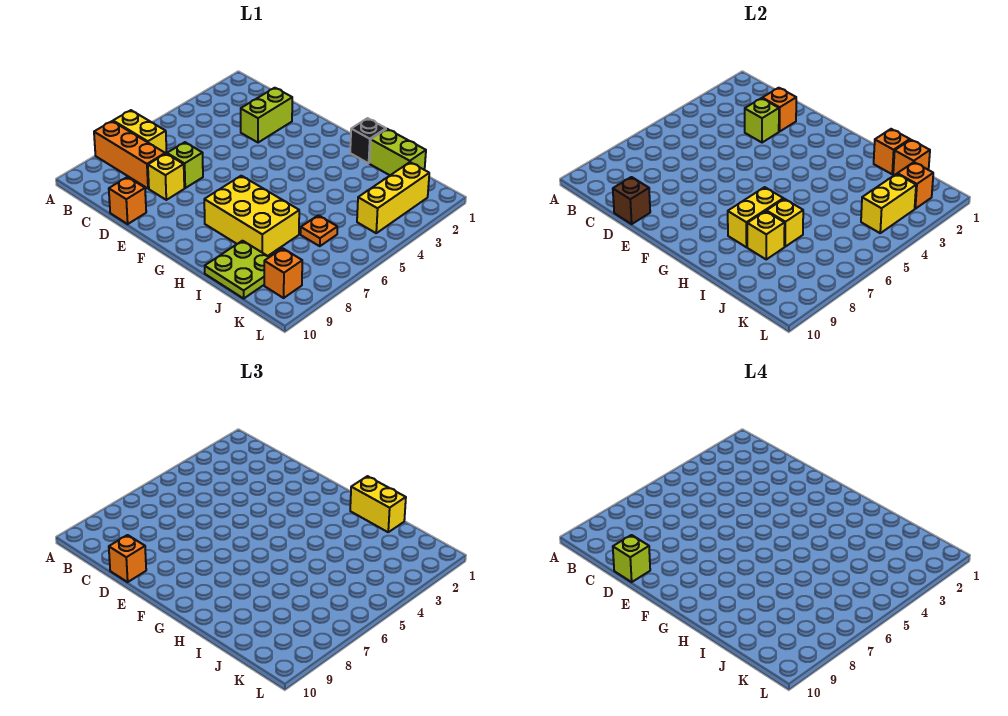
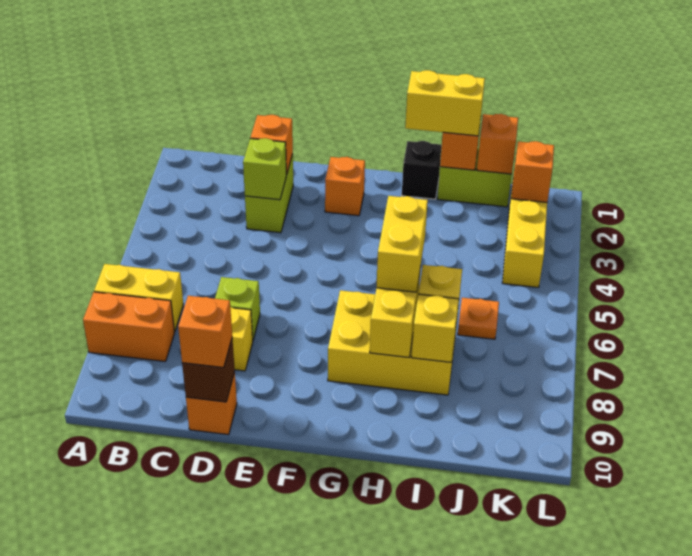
orange 1x3 brick [94,121,165,189] -> orange 1x2 brick [83,292,175,361]
lime 1x1 brick [613,535,650,582] -> none
lime 2x2 plate [205,241,269,298] -> none
yellow 1x2 brick [861,174,916,233] -> yellow 1x2 brick moved to [376,196,428,292]
orange 1x1 brick [264,248,302,298] -> orange 1x1 brick moved to [325,157,365,216]

